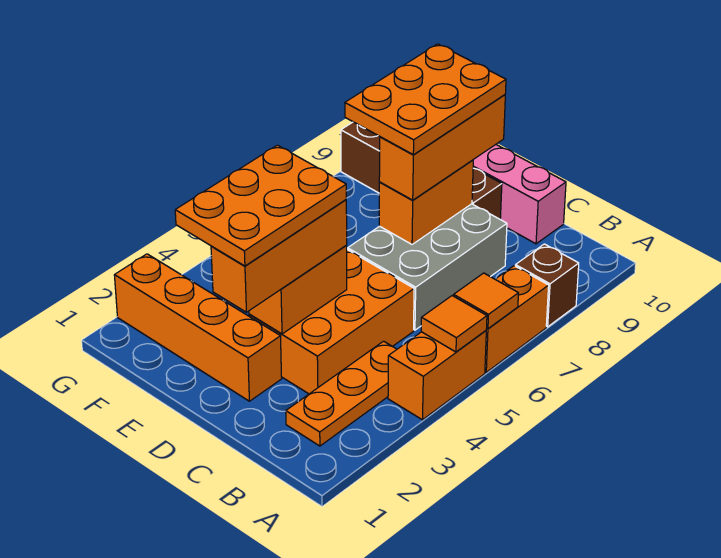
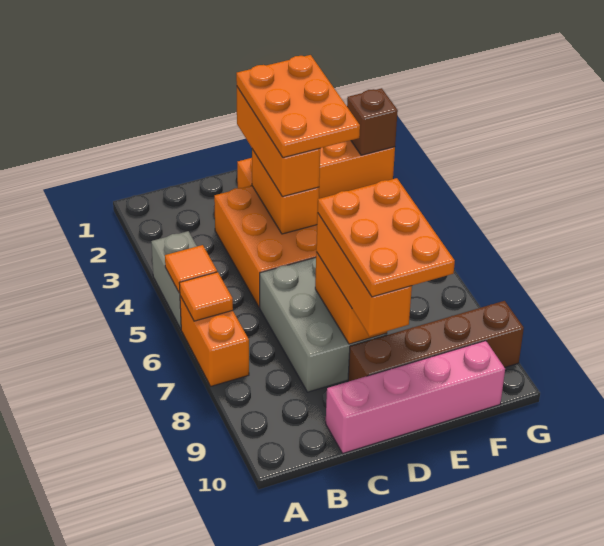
orange 1x2 brick [388,331,486,420] -> grey 1x2 brick [151,231,197,329]
brown 1x1 brick [515,244,579,327] -> brown 1x1 brick moved to [347,88,398,155]
orange 1x3 plate [286,341,397,446] -> none

